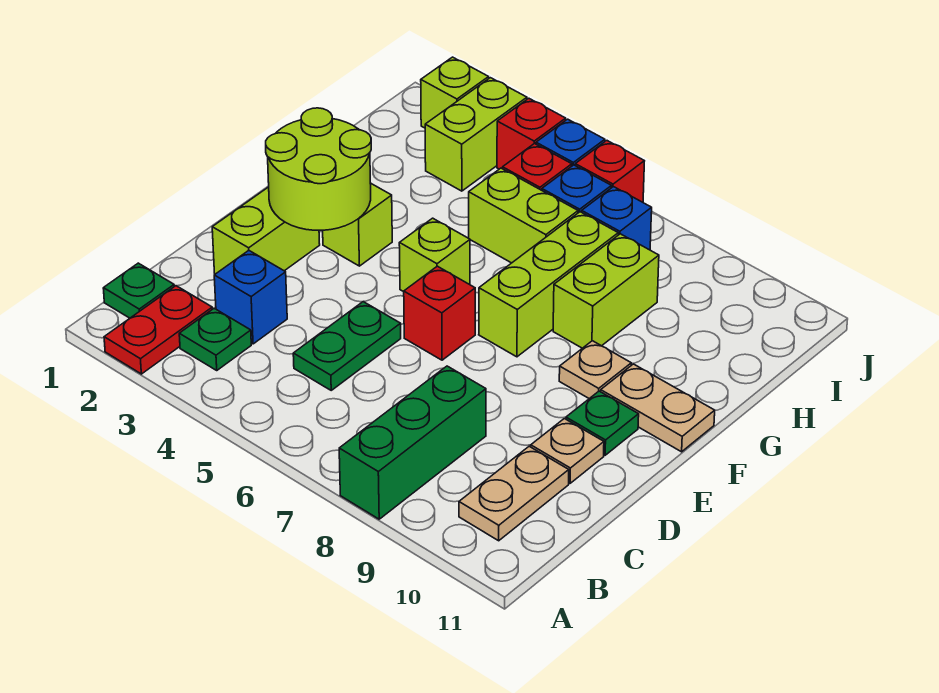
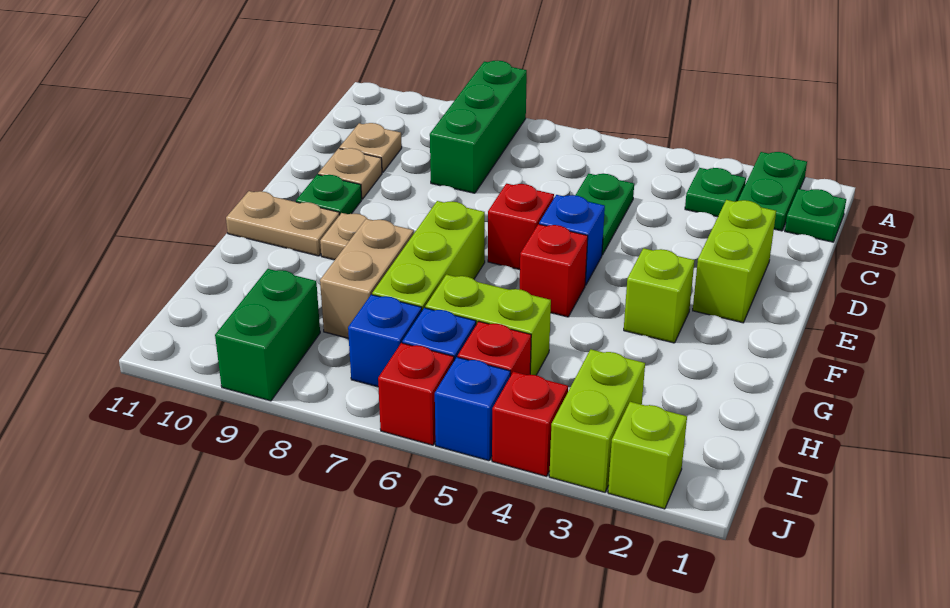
red 1x2 plate [104,286,212,374] -> green 1x2 plate [738,152,807,231]
tan 1x2 plate [459,446,569,541] -> tan 1x1 plate [339,123,402,173]
blue 1x1 brick [214,251,287,344] -> blue 1x1 brick moved to [539,195,605,285]
lime 2x2 round brick [266,108,371,230] -> none
lime 1x1 brick [399,218,470,292] -> red 1x1 brick [519,224,588,317]
lime 1x2 brick [553,234,659,348] -> tan 1x2 brick [320,219,414,338]
none -> green 1x2 brick [215,269,320,401]

